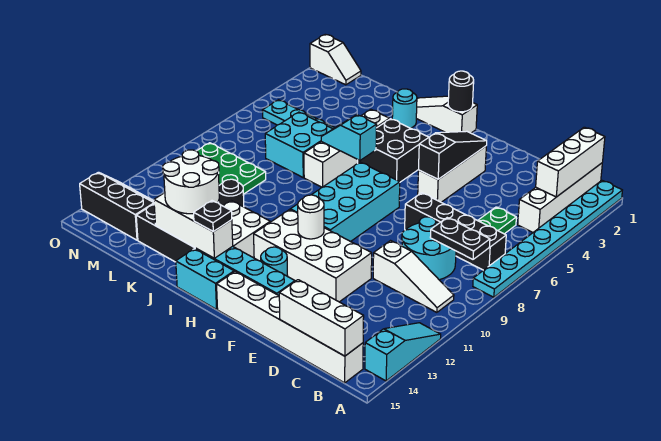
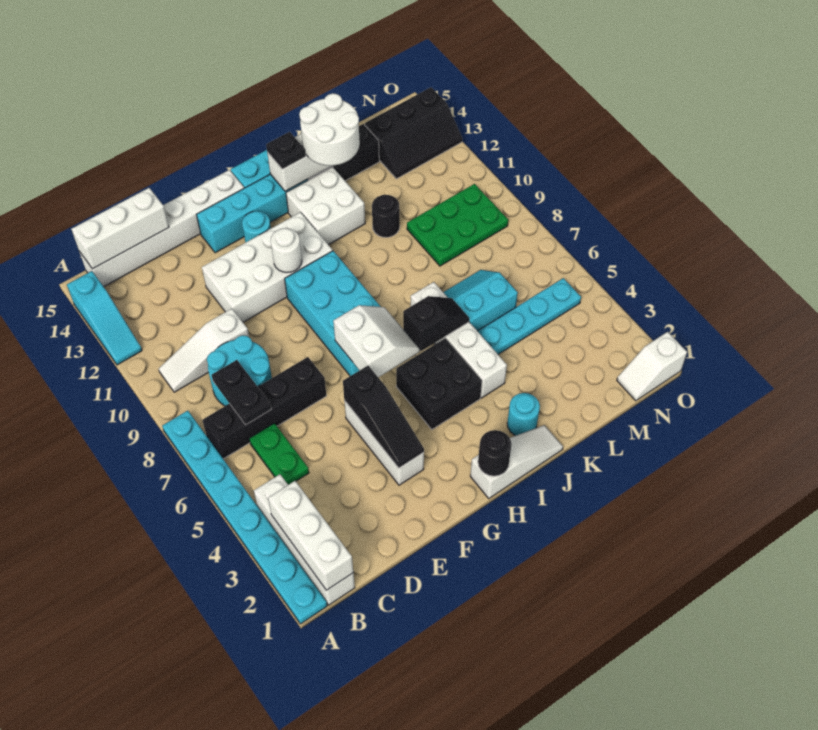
black 1x2 plate [430,218,490,259] -> black 1x2 plate turned to [211,360,271,425]
none -> white 2x2 slope [333,305,420,377]
cyan 1x2 slope [321,115,377,160] -> black 1x2 slope [403,296,470,351]
cyan 2x2 brick [265,112,332,177] -> cyan 2x2 slope [443,270,518,331]

